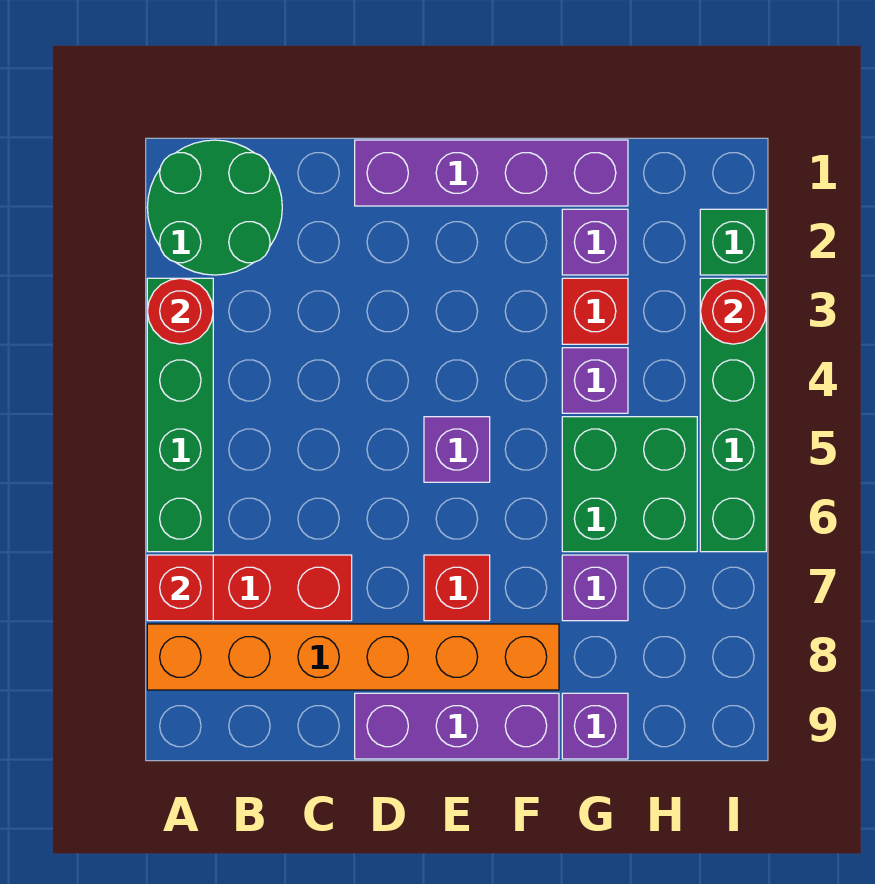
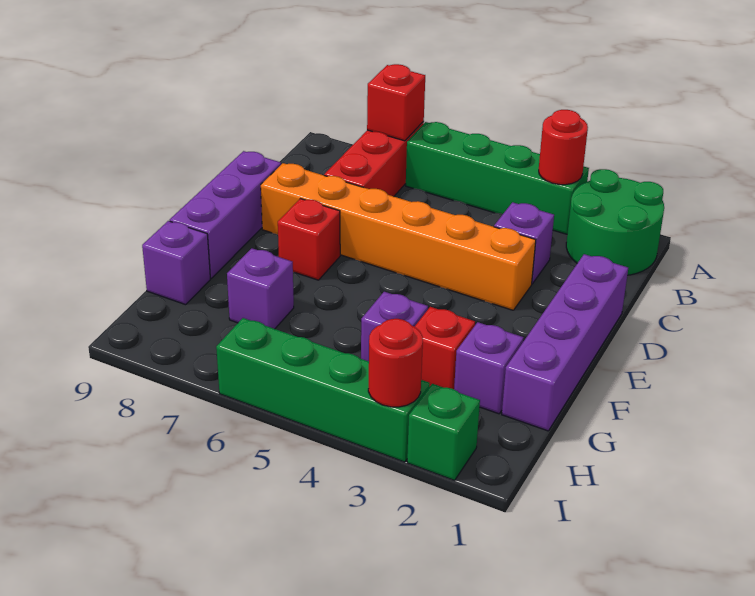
orange 1x6 brick [147,624,559,690] -> orange 1x6 brick turned to [261,163,536,310]
purple 1x1 brick [424,417,490,482] -> purple 1x1 brick moved to [494,202,554,284]
green 2x2 brick [562,417,697,552] -> none

